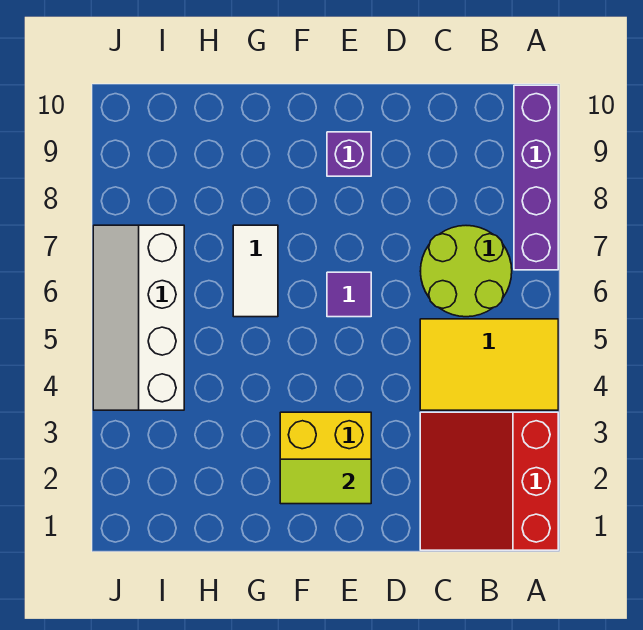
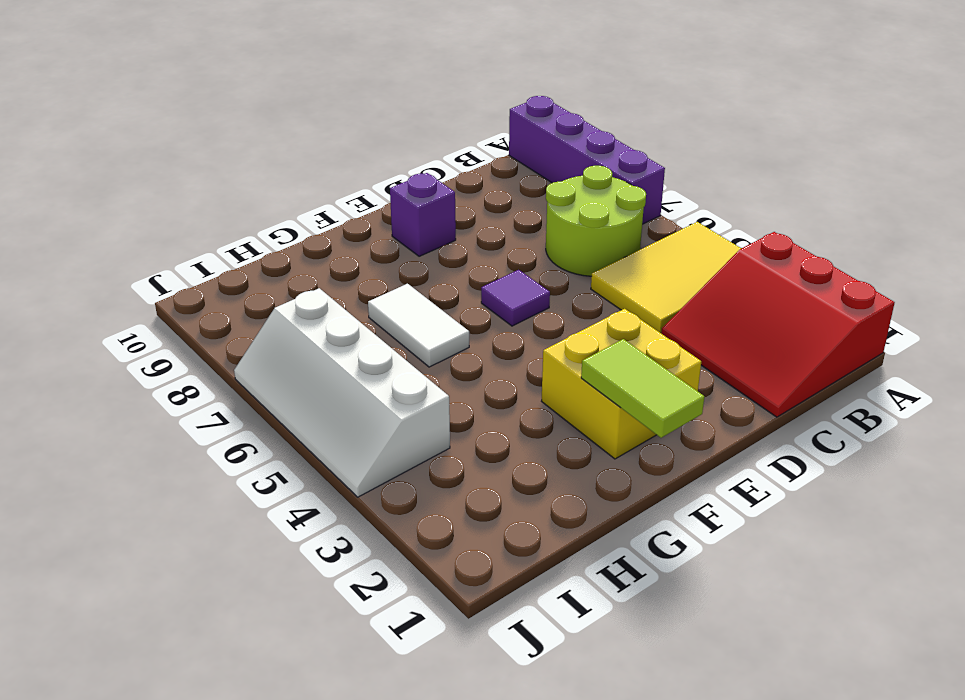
lime 1x2 tile [280,459,371,504] -> lime 1x2 tile turned to [581,339,704,438]

